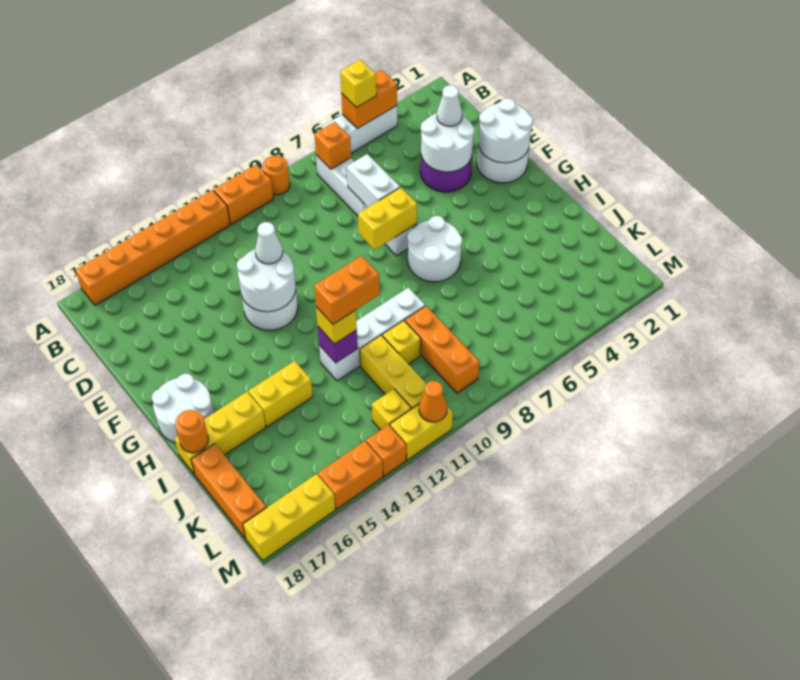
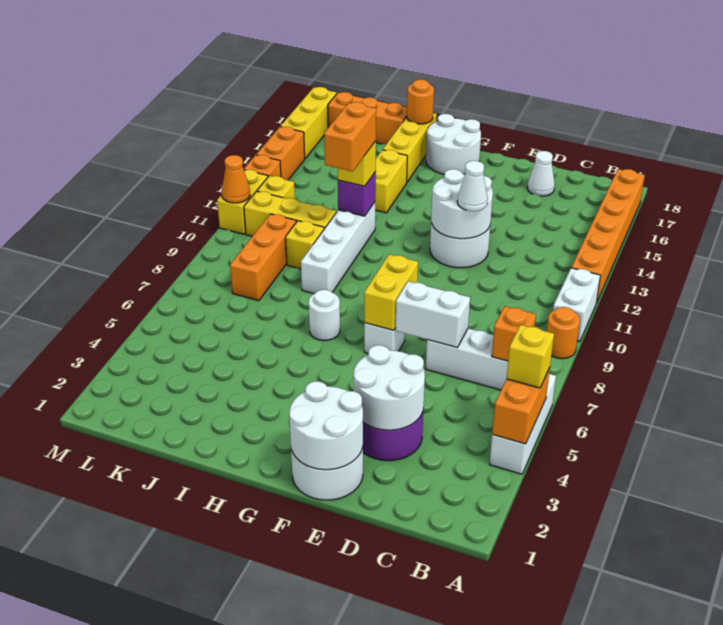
orange 1x2 brick [214,164,273,224] -> white 1x2 brick [553,268,601,342]
white 1x1 cone [437,85,462,126] -> white 1x1 cone moved to [527,151,555,196]
white 2x2 round brick [407,216,462,282] -> white 1x1 round brick [309,290,340,341]
orange 1x3 brick [405,306,479,393] -> orange 1x3 brick turned to [230,214,296,301]

